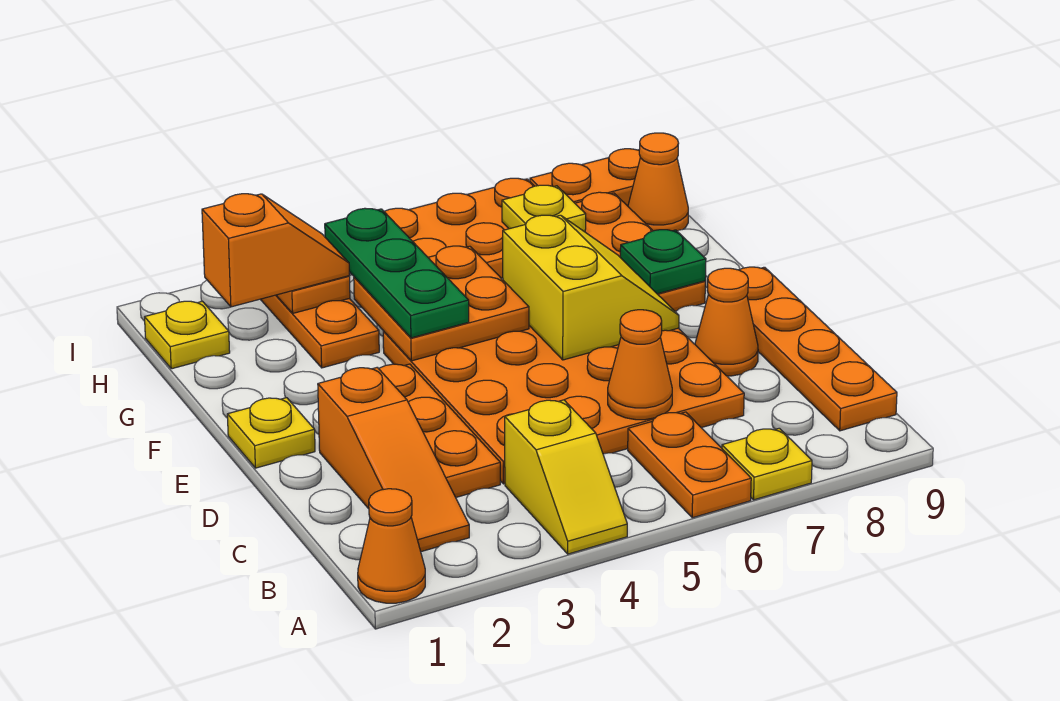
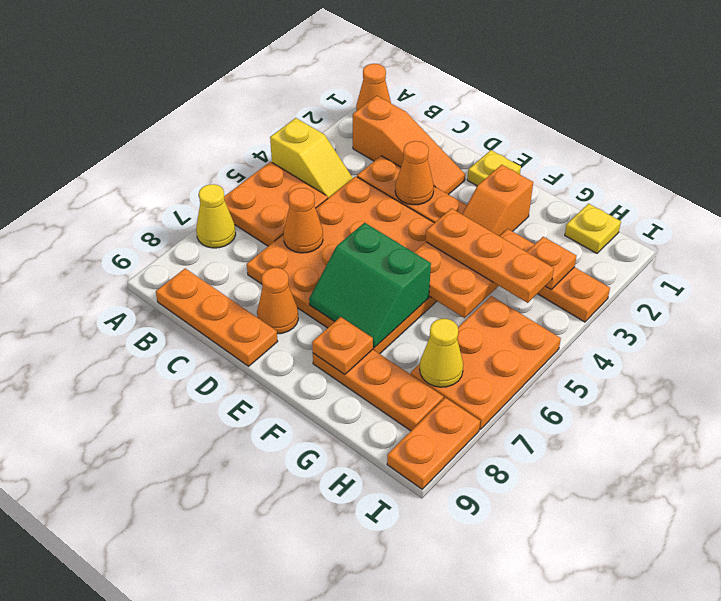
yellow 1x2 slope [505,400,627,554] -> yellow 1x2 slope turned to [270,118,353,198]
orange 1x2 plate [628,412,751,518] -> orange 2x2 plate [224,162,328,246]
yellow 1x1 plate [722,428,812,500] -> yellow 1x1 cone [196,184,236,248]
orange 1x3 slope [318,367,469,552] -> orange 1x3 slope turned to [353,96,465,195]
orange 1x4 plate [740,267,897,431] -> orange 1x3 plate [156,268,278,366]
yellow 2x2 slope [503,215,679,360] -> green 2x2 slope [309,223,431,348]
green 1x3 plate [325,208,469,338] -> orange 1x3 plate [426,208,554,303]
green 1x1 plate [620,230,706,294] -> orange 1x1 plate [312,317,373,375]
orange 1x2 slope [202,194,349,307] -> orange 1x2 slope moved to [462,165,533,236]
yellow 1x1 plate [502,185,586,232] -> yellow 1x1 cone [420,319,463,387]
orange 1x1 cone [628,133,688,231] -> orange 1x1 cone moved to [395,141,434,205]

